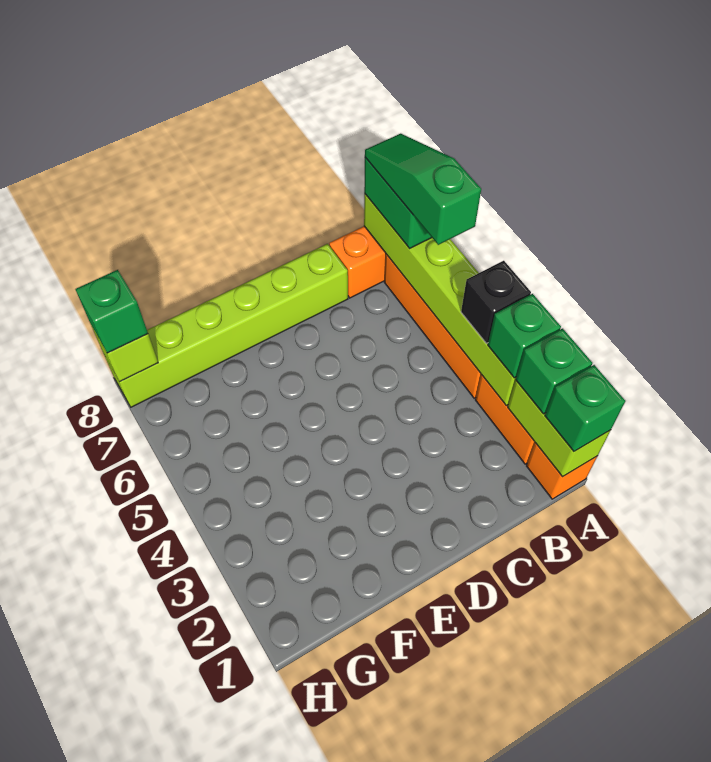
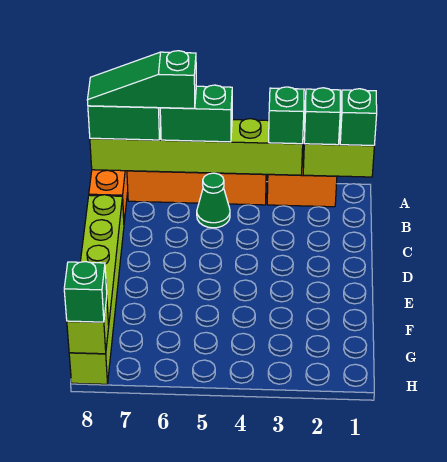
orange 1x1 brick [527,443,597,499] -> none
black 1x1 brick [461,261,531,343] -> none
none -> green 1x2 brick [160,85,232,142]
none -> green 1x1 cone [197,173,230,228]

